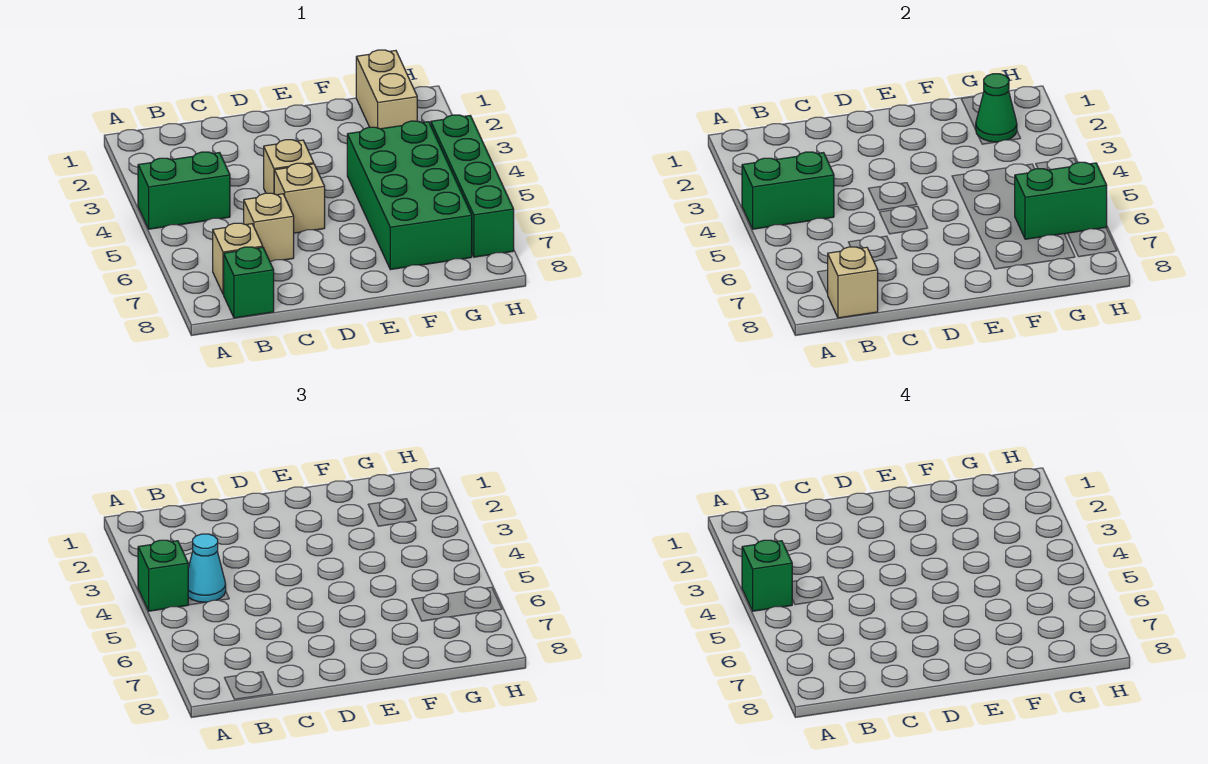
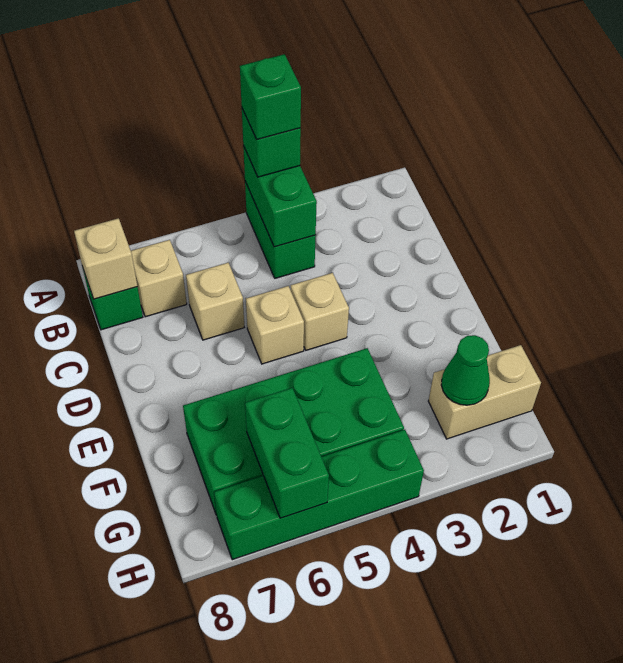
cyan 1x1 cone [188,534,226,602] -> none

